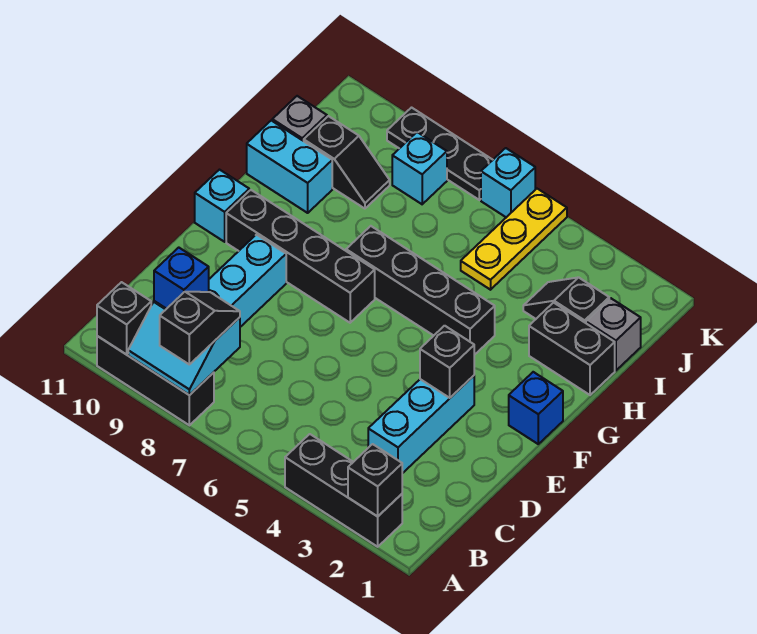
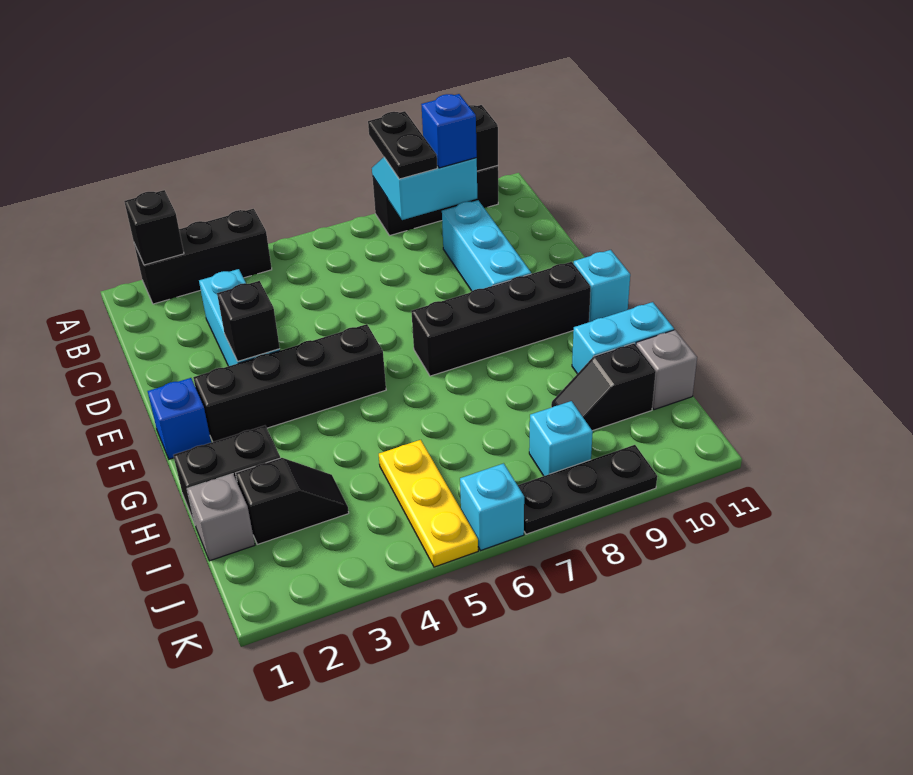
black 1x2 slope [160,292,240,364] -> black 1x2 plate [368,111,437,179]
black 1x4 brick [346,226,495,355] -> black 1x4 brick moved to [193,324,386,442]

